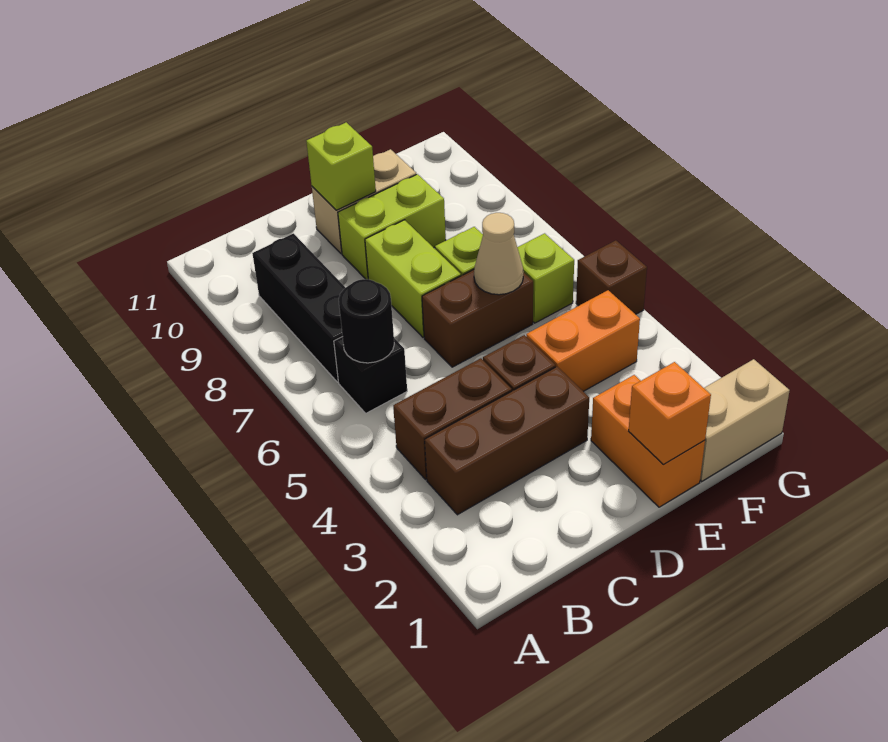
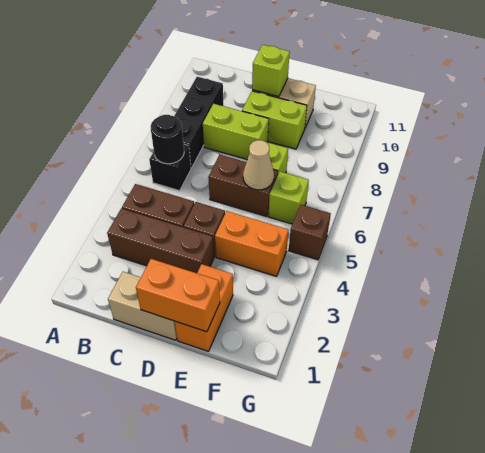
lime 1x2 brick [365,220,461,337] -> lime 1x2 brick turned to [203,104,269,159]
orange 1x1 brick [629,362,711,464] -> orange 1x2 brick [136,259,220,332]
tan 1x2 brick [700,359,790,481] -> tan 1x2 brick moved to [108,272,177,340]

